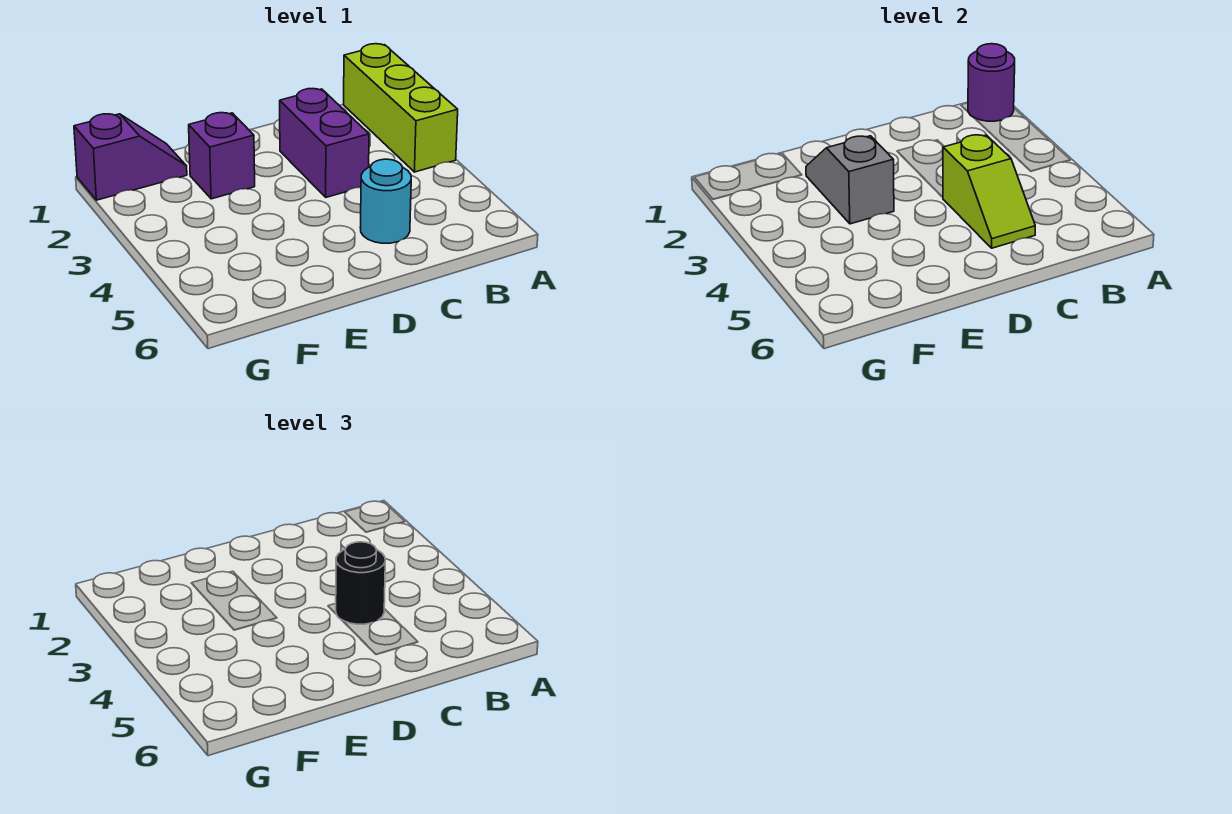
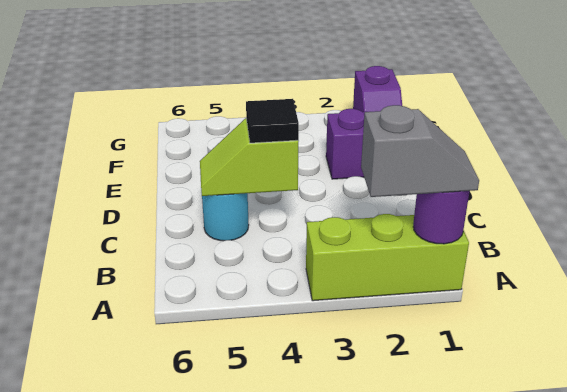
purple 1x2 brick [280,89,369,197] -> none
black 1x1 round brick [336,542,385,624] -> black 1x1 tile [246,99,299,143]
grey 1x2 slope [806,136,894,224] -> grey 1x2 slope moved to [361,105,479,197]

